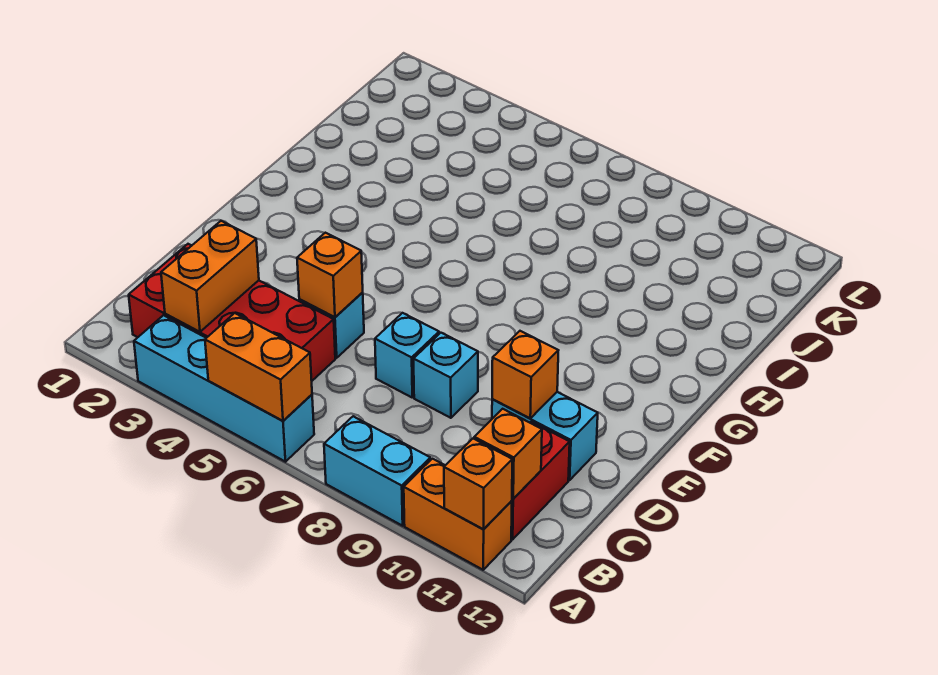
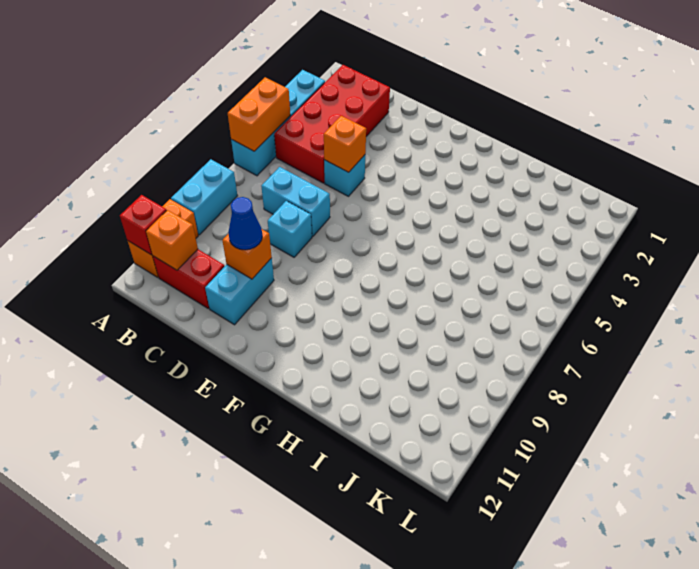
orange 1x1 brick [444,439,512,529] -> red 1x1 brick [120,195,167,255]
orange 1x2 brick [161,221,259,332] -> none
cyan 1x1 brick [375,313,439,397] -> cyan 1x2 brick [261,167,330,237]
none -> blue 1x1 cone [228,197,262,250]

